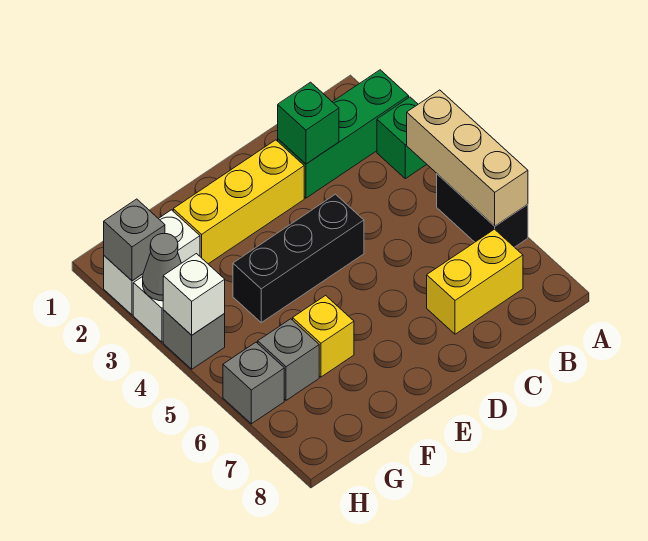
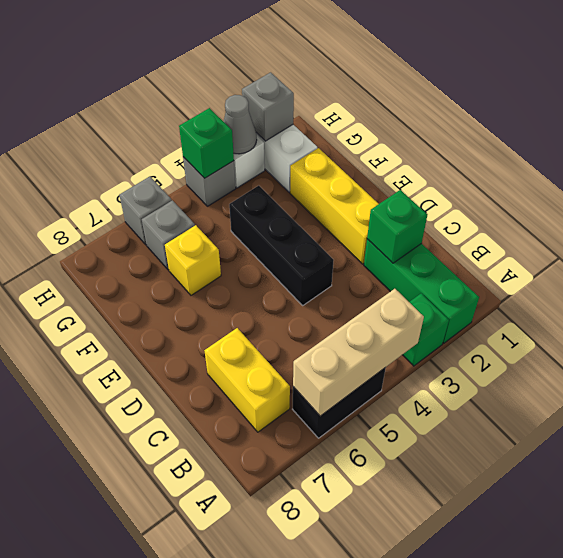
white 1x1 brick [163,254,225,335] -> green 1x1 brick [179,108,234,178]

